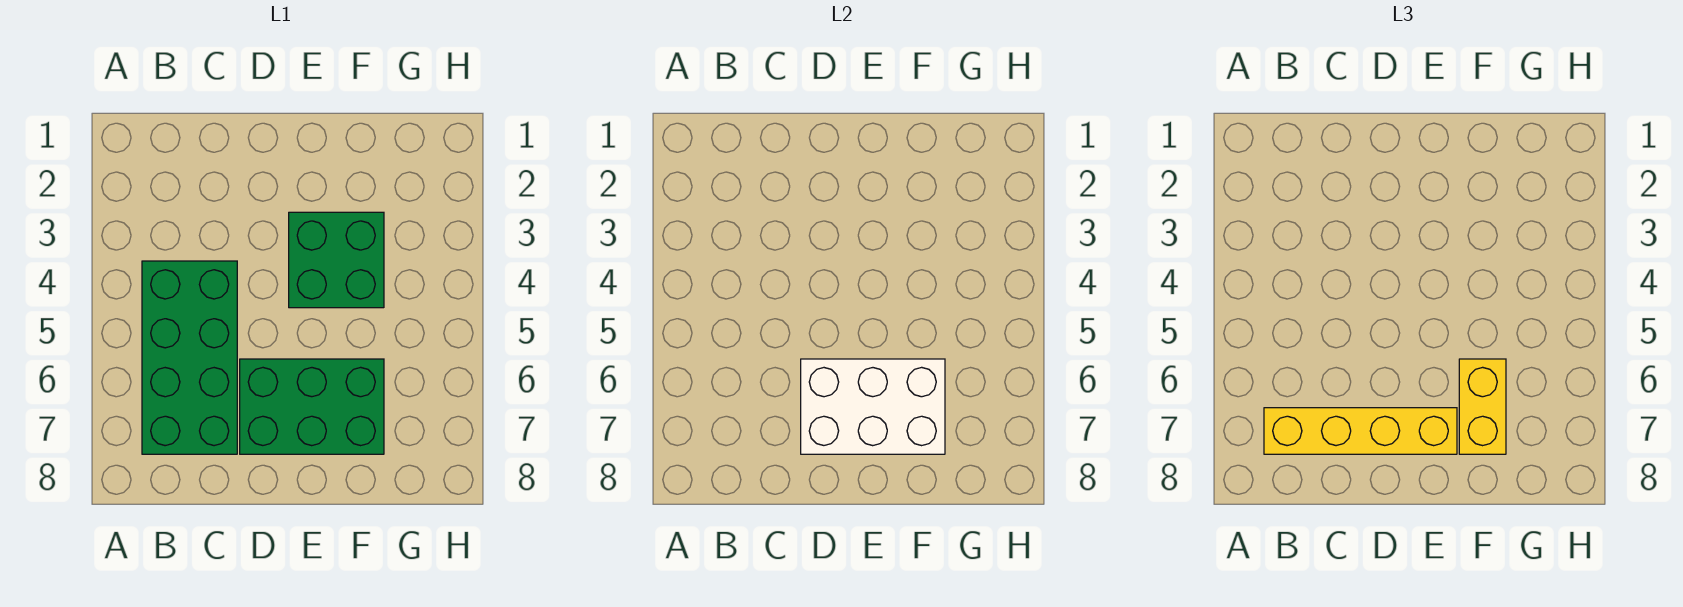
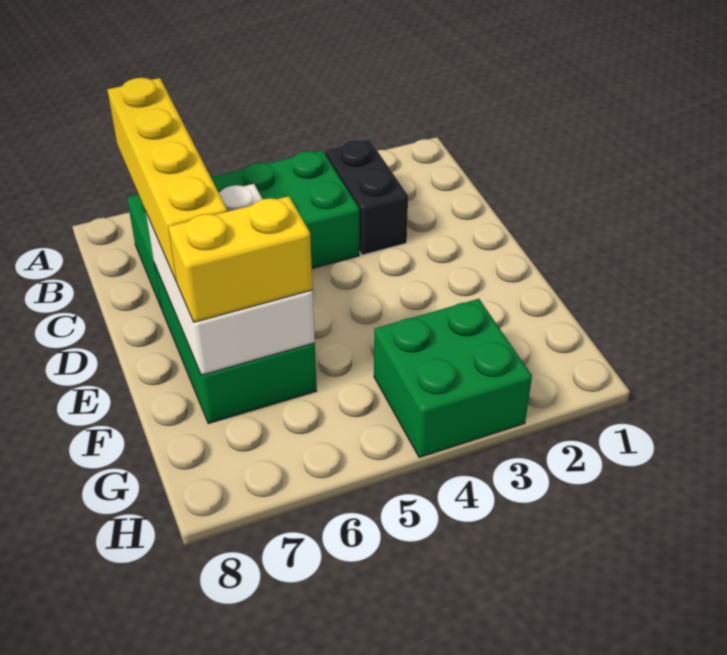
none -> black 1x2 brick [325,139,408,255]
green 2x2 brick [289,212,384,308] -> green 2x2 brick moved to [374,299,532,457]

